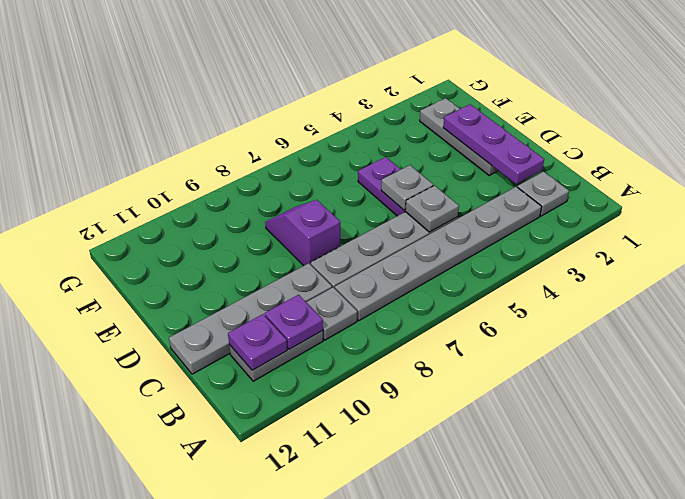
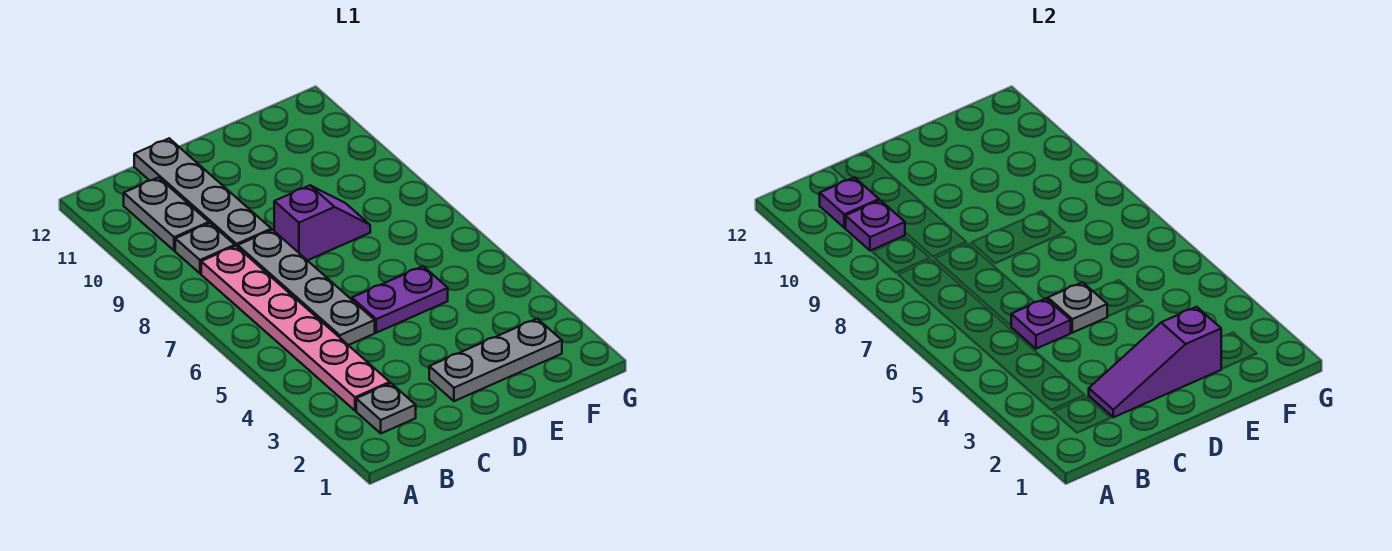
grey 1x6 plate [335,187,542,321] -> pink 1x6 plate [201,246,390,411]
purple 1x3 plate [443,104,544,184] -> purple 1x3 slope [1089,307,1221,417]
grey 1x1 plate [405,186,459,232] -> purple 1x1 plate [1011,299,1071,349]

